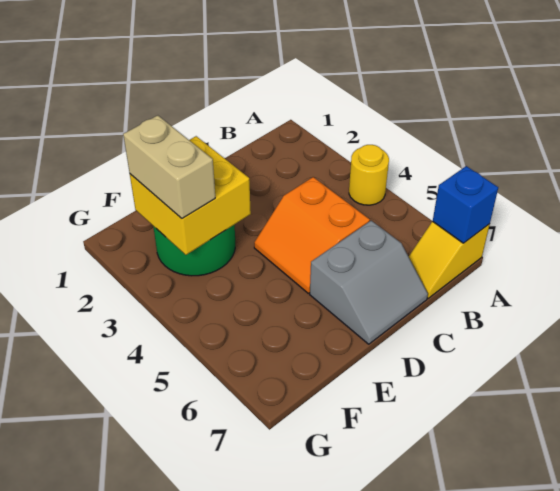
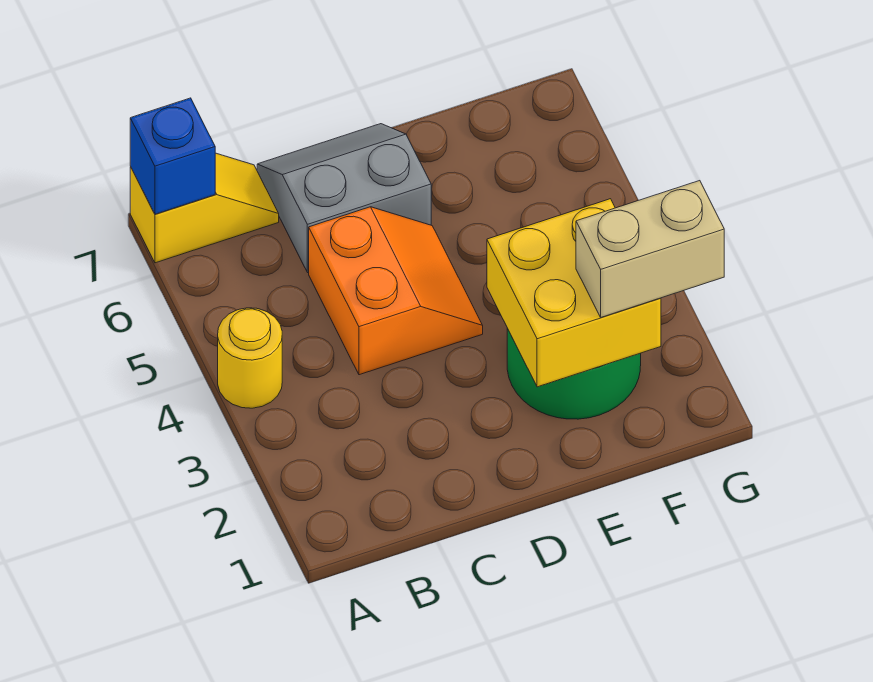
tan 1x2 brick [123,115,215,219] -> tan 1x2 brick turned to [576,181,724,317]

